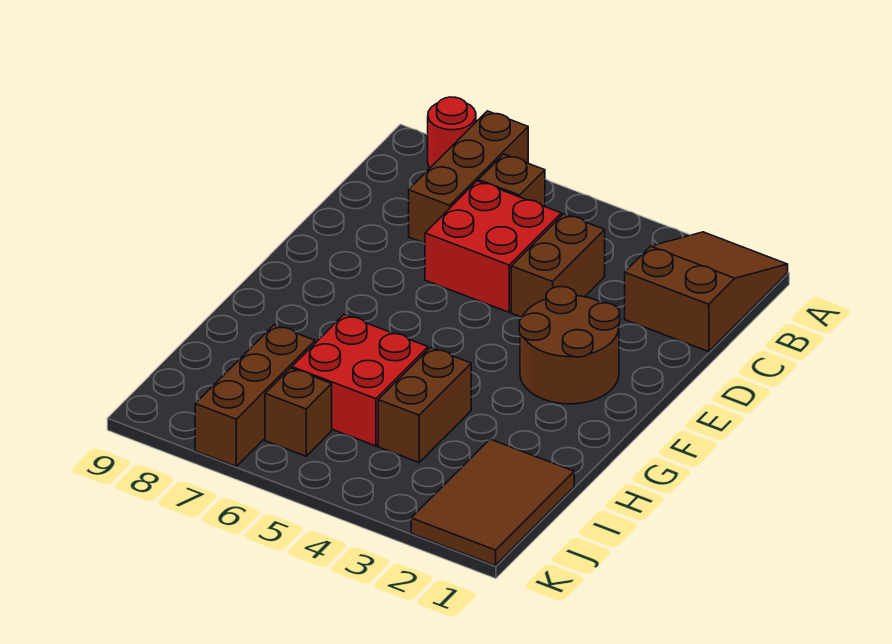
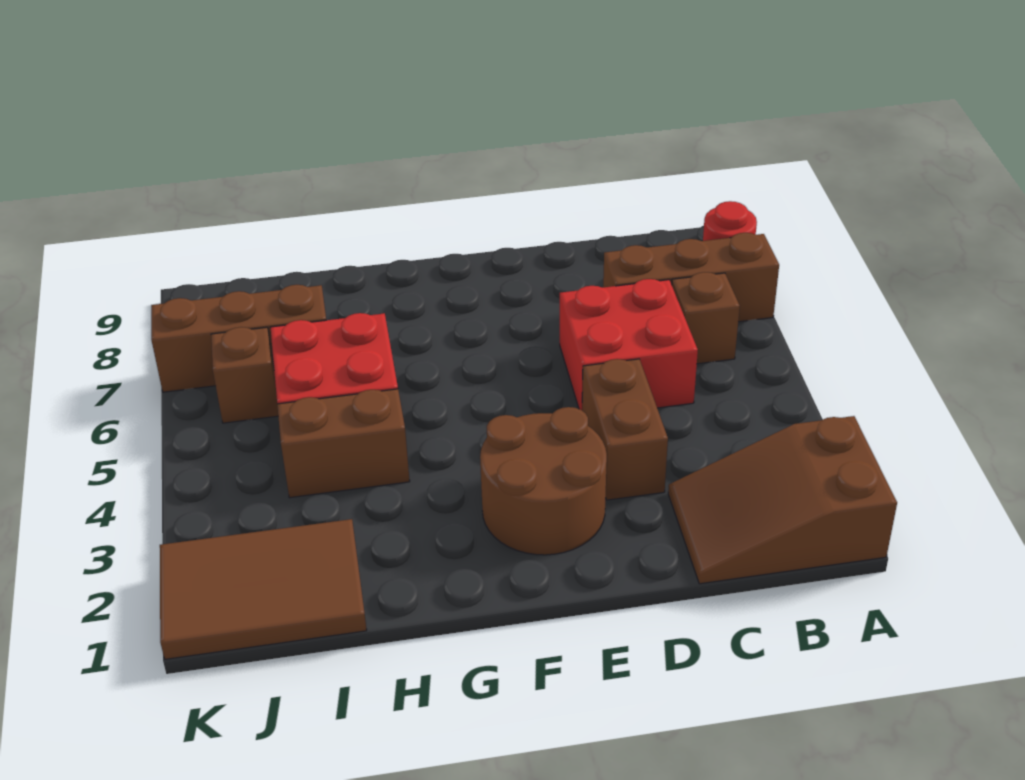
brown 2x3 slope [625,232,788,352] -> brown 2x3 slope turned to [668,416,897,584]
brown 1x2 brick [511,214,605,317] -> brown 1x2 brick turned to [582,359,668,500]

